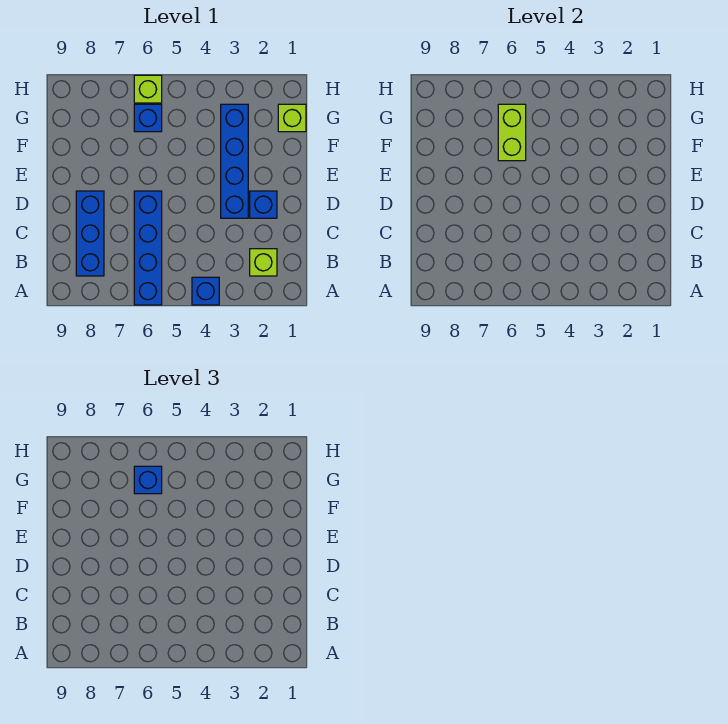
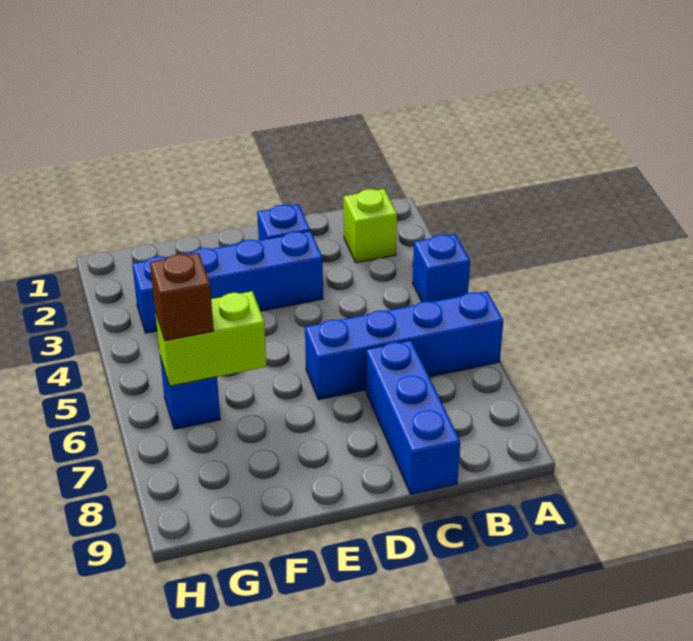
blue 1x3 brick [76,191,104,276] -> blue 1x3 brick turned to [366,340,460,494]
lime 1x1 brick [278,104,306,132] -> none
blue 1x1 brick [134,466,162,494] -> brown 1x1 brick [150,253,214,341]
lime 1x1 brick [134,75,162,103] -> none

